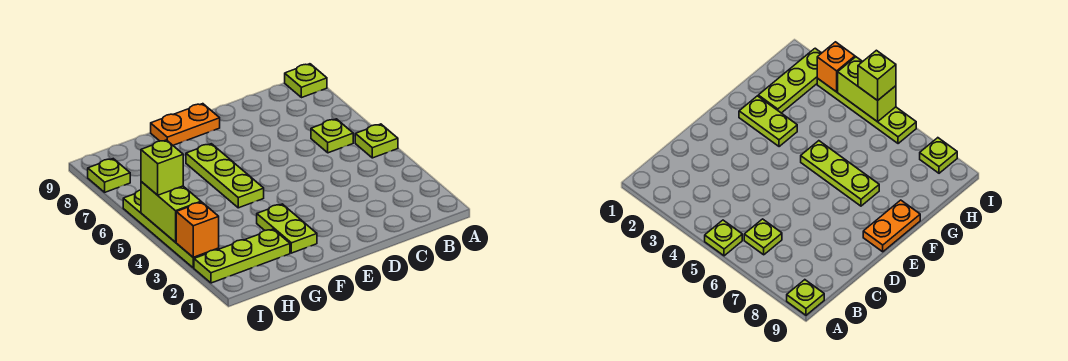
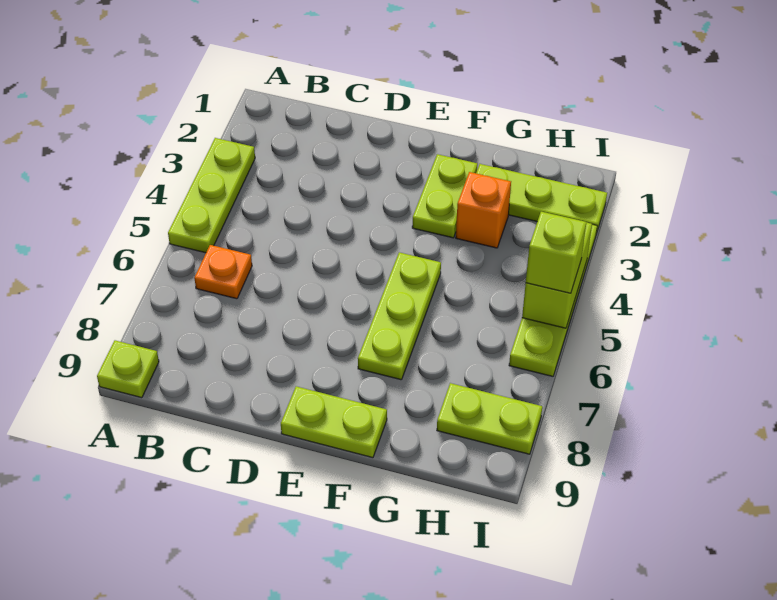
lime 1x1 plate [355,124,398,158] -> lime 1x3 plate [168,138,255,253]
lime 1x1 plate [311,119,353,153] -> orange 1x1 plate [194,245,252,299]
orange 1x2 plate [151,104,220,145] -> lime 1x2 plate [281,386,387,458]
orange 1x1 brick [176,202,219,257] -> orange 1x1 brick moved to [456,172,511,248]
lime 1x1 plate [88,159,130,192] -> lime 1x2 plate [437,383,542,454]

